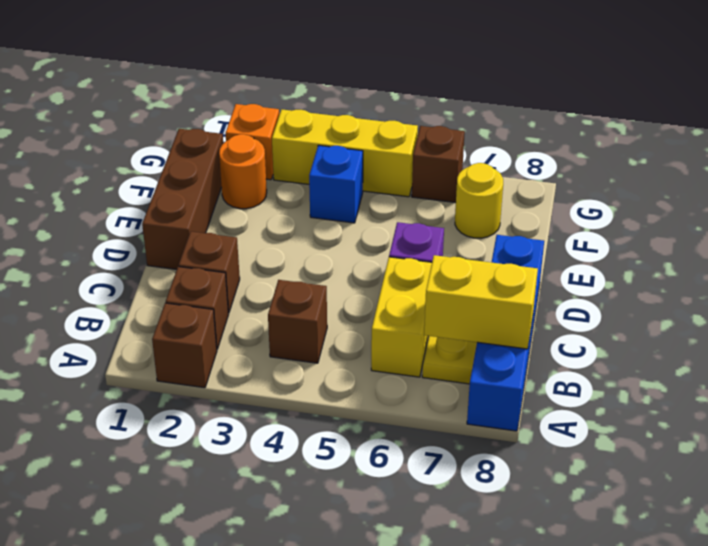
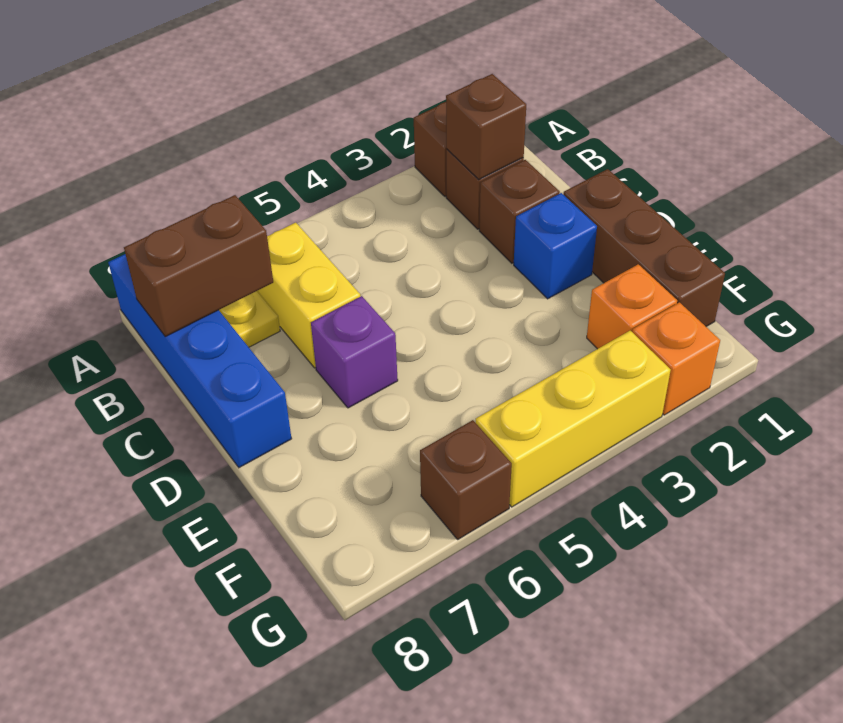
brown 1x1 brick [268,280,327,363] -> brown 1x1 brick moved to [446,74,526,179]
yellow 1x2 brick [424,255,538,349] -> brown 1x2 brick [124,195,273,337]
orange 1x1 round brick [219,134,267,209] -> orange 1x1 brick [587,264,677,349]
blue 1x1 brick [309,145,363,223] -> blue 1x1 brick moved to [514,193,597,299]
yellow 1x1 round brick [455,163,503,238] -> none

